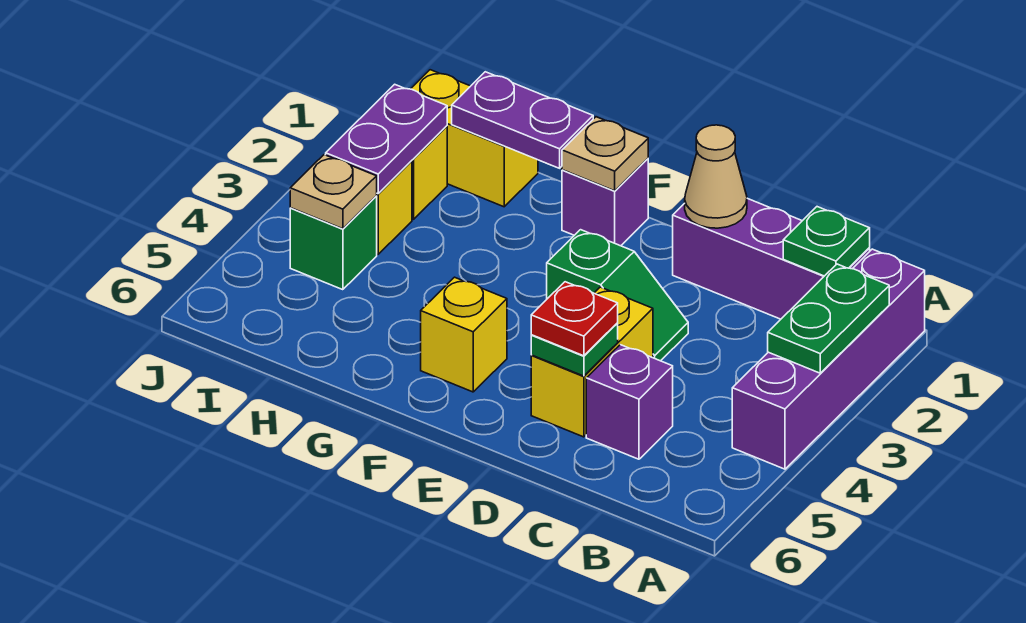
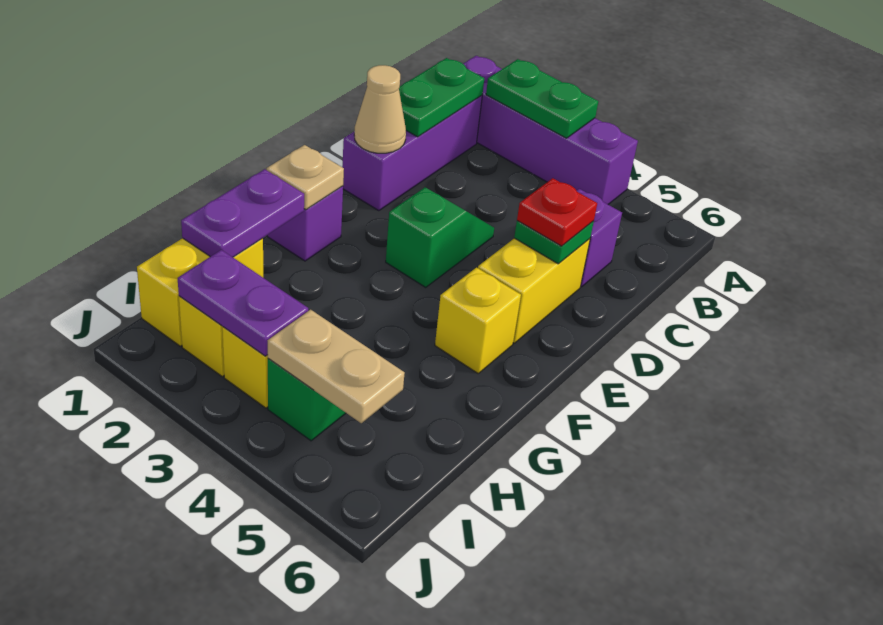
green 1x1 plate [783,207,870,276] -> green 1x2 plate [399,58,484,137]
yellow 1x2 brick [531,287,653,437] -> yellow 1x2 brick turned to [478,238,590,343]
tan 1x1 plate [290,155,377,229] -> tan 1x2 plate [267,310,405,423]

